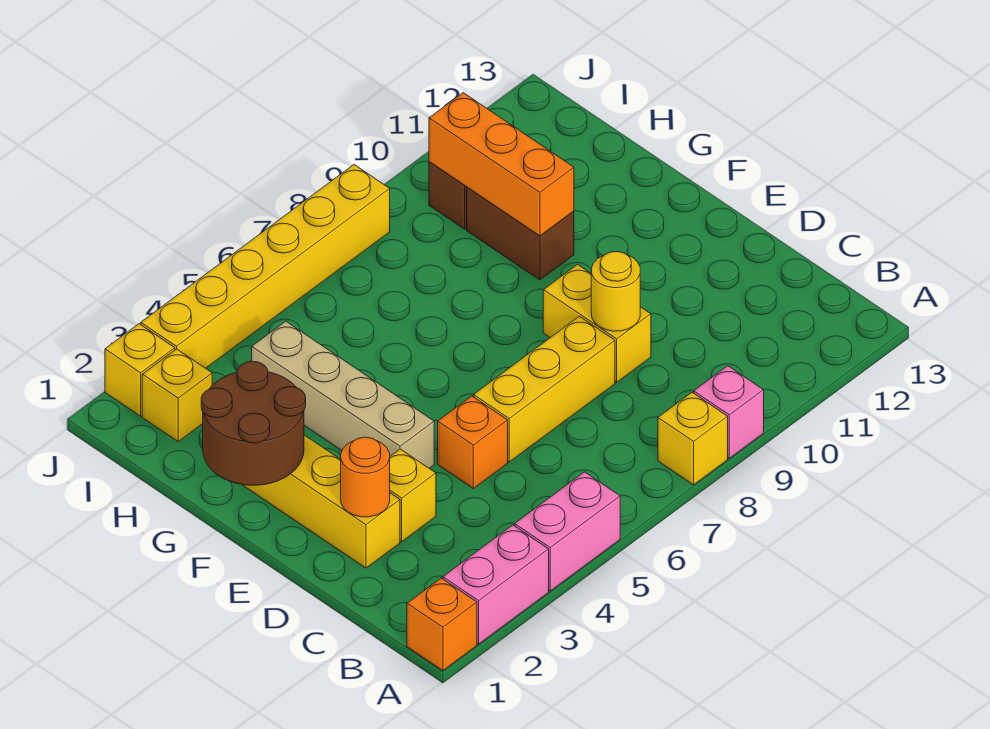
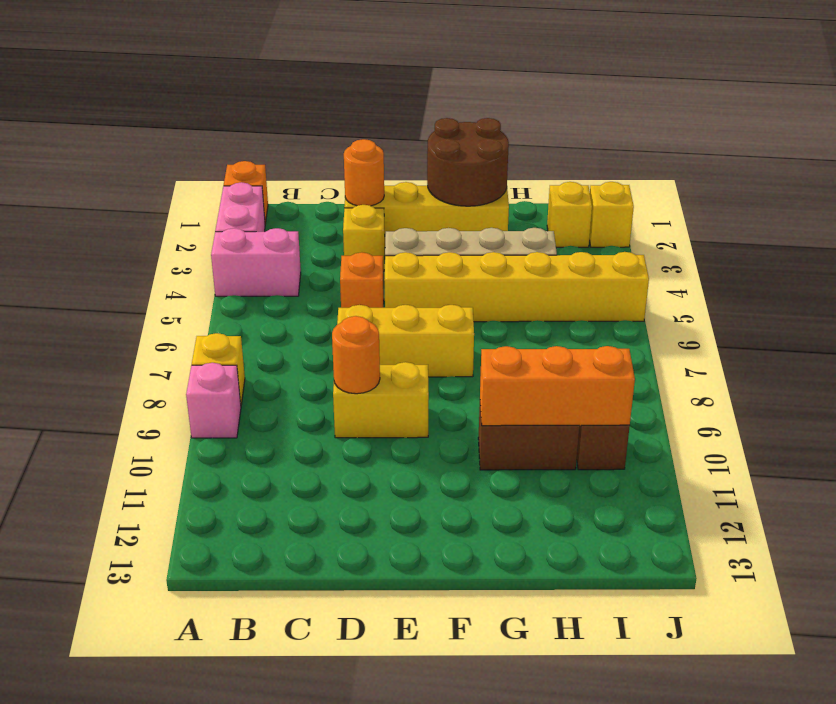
pink 1x2 brick [515,472,620,591] -> pink 1x2 brick turned to [211,228,301,296]
yellow 1x3 brick [474,316,615,462] -> yellow 1x3 brick turned to [337,305,474,377]
yellow 1x1 round brick [591,252,640,331] -> orange 1x1 round brick [332,316,380,394]
yellow 1x6 brick [141,165,390,368] -> yellow 1x6 brick turned to [384,252,649,322]

